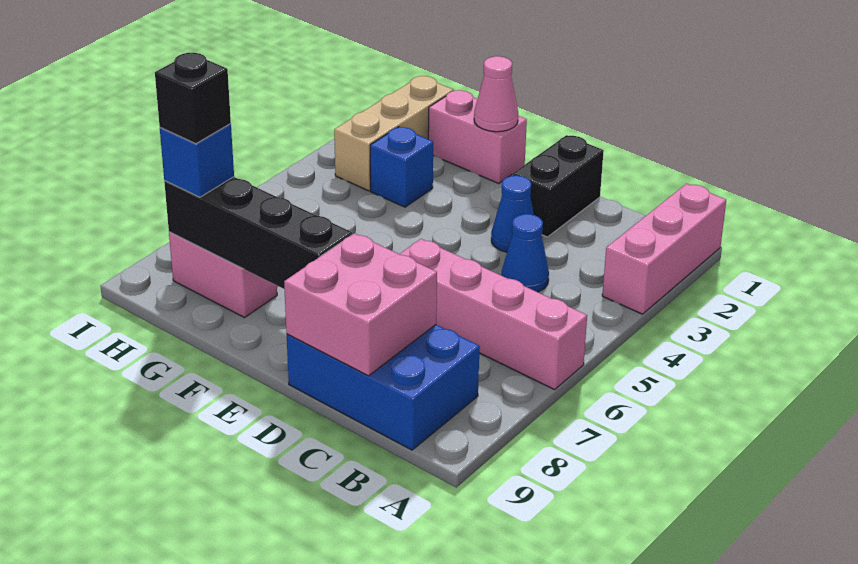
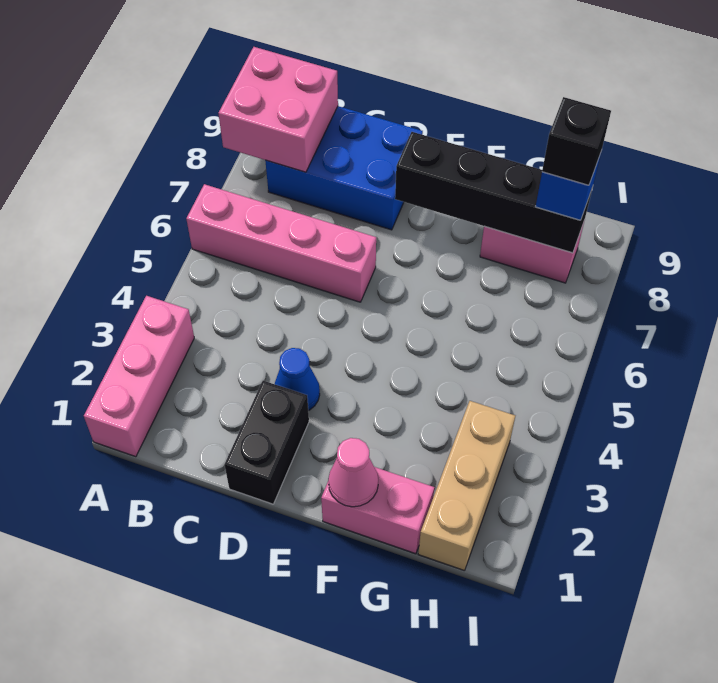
blue 1x1 cone [501,214,549,292] -> none
pink 2x2 brick [284,233,437,376] -> pink 2x2 brick moved to [218,47,338,172]
blue 1x1 brick [370,127,433,207] -> none

